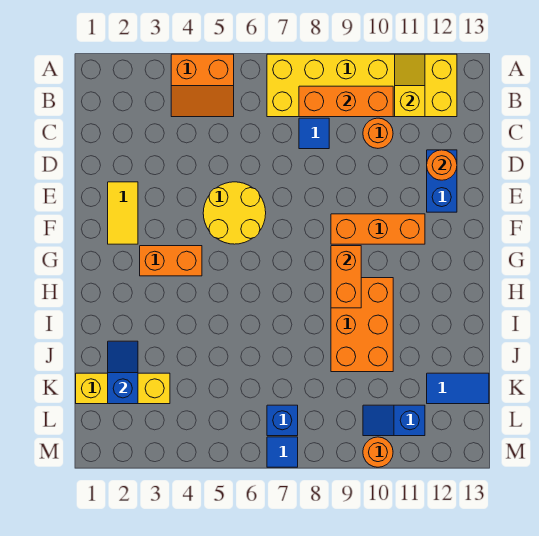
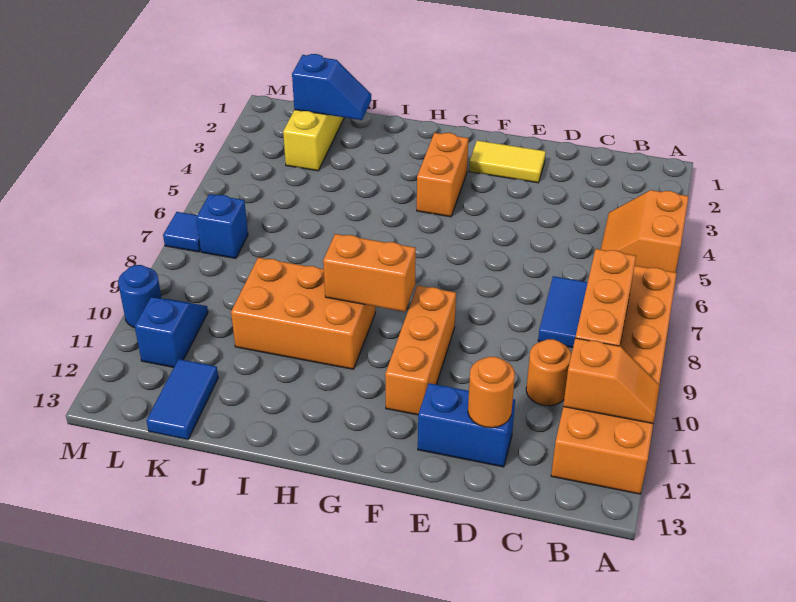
yellow 2x6 brick [267,54,457,117] -> orange 2x6 brick [551,266,677,494]
yellow 1x2 slope [395,54,425,117] -> orange 1x2 slope [563,338,660,424]
blue 1x1 tile [299,118,329,149] -> blue 1x2 tile [538,276,588,348]
yellow 2x2 round brick [203,182,266,244] -> none
orange 1x1 round brick [363,437,393,467] -> blue 1x1 round brick [118,265,162,328]

